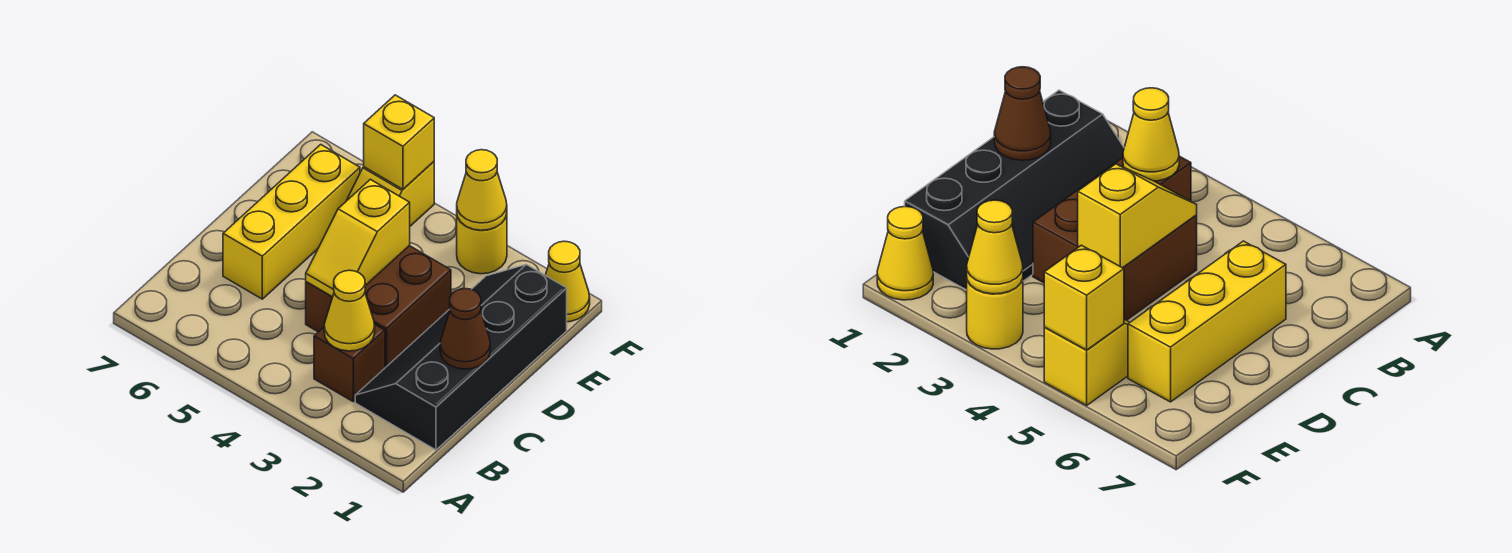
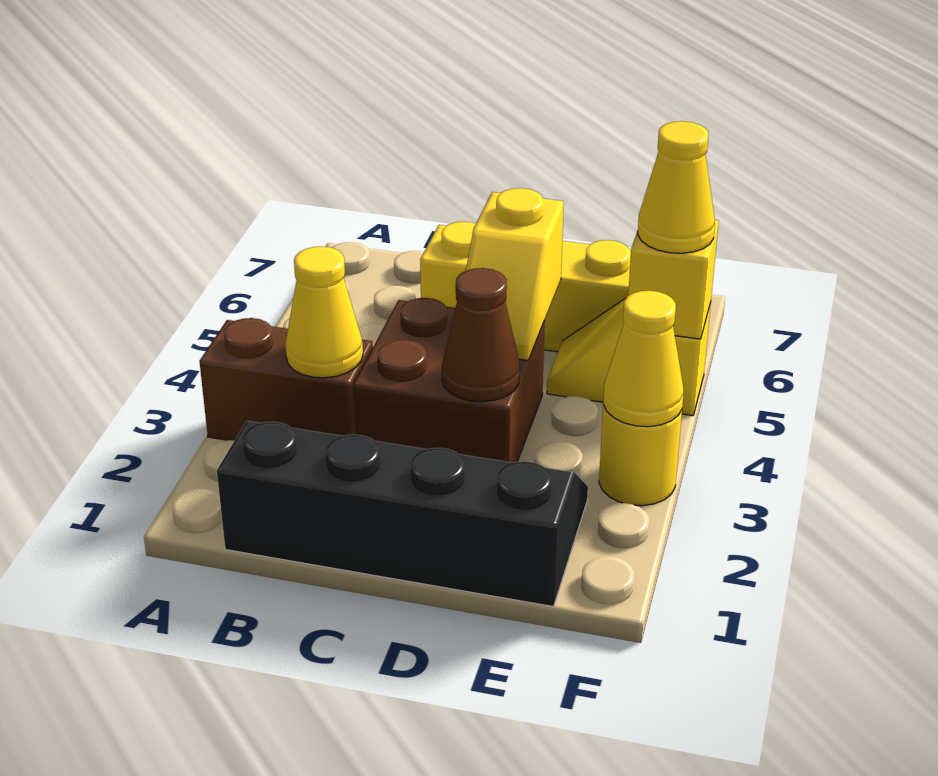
brown 1x1 brick [314,324,385,402] -> brown 1x2 brick [199,318,373,441]
brown 1x1 cone [440,289,490,369] -> brown 1x1 cone moved to [442,268,520,402]
yellow 1x2 slope [306,179,410,297] -> yellow 1x2 slope turned to [466,188,564,360]
yellow 1x1 cone [545,241,590,322] -> yellow 1x1 cone moved to [638,121,715,253]

